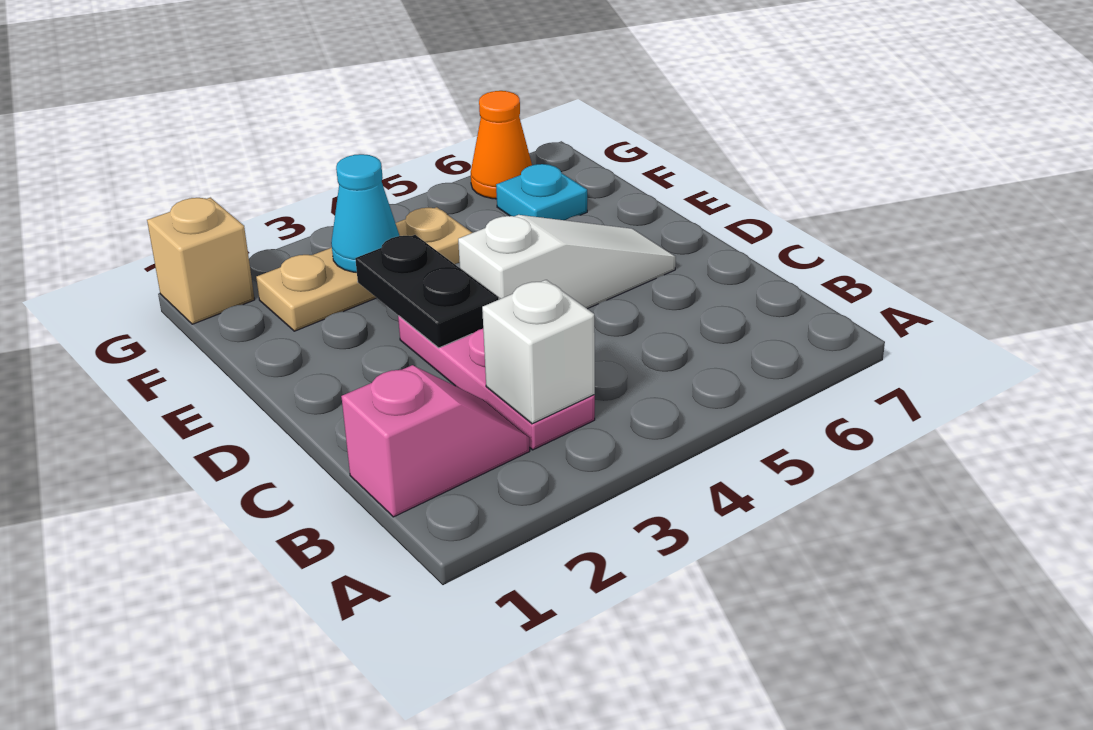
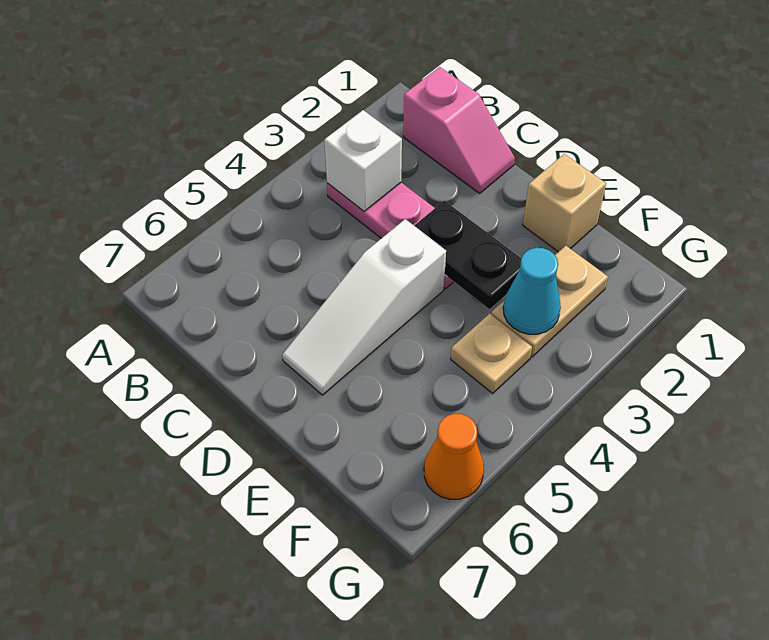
pink 1x2 slope [341,365,530,517] -> pink 1x2 slope turned to [403,67,515,193]
cyan 1x1 plate [496,164,587,220] -> none
tan 1x1 brick [147,198,255,324] -> tan 1x1 brick moved to [523,154,606,252]

